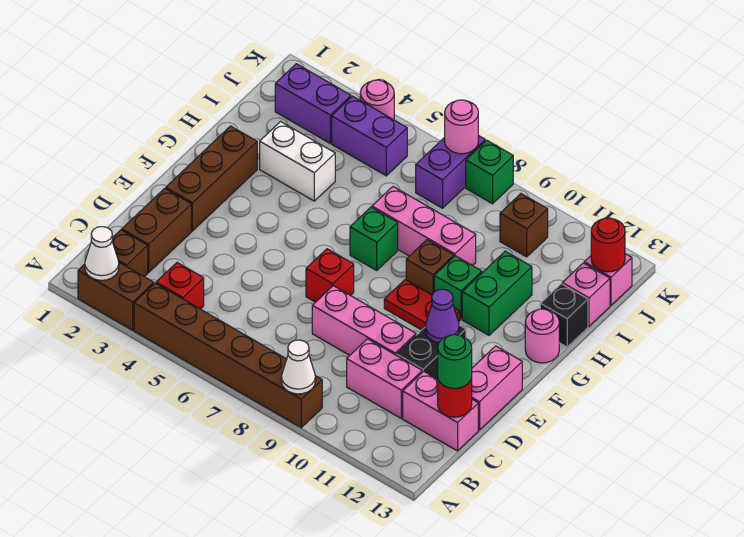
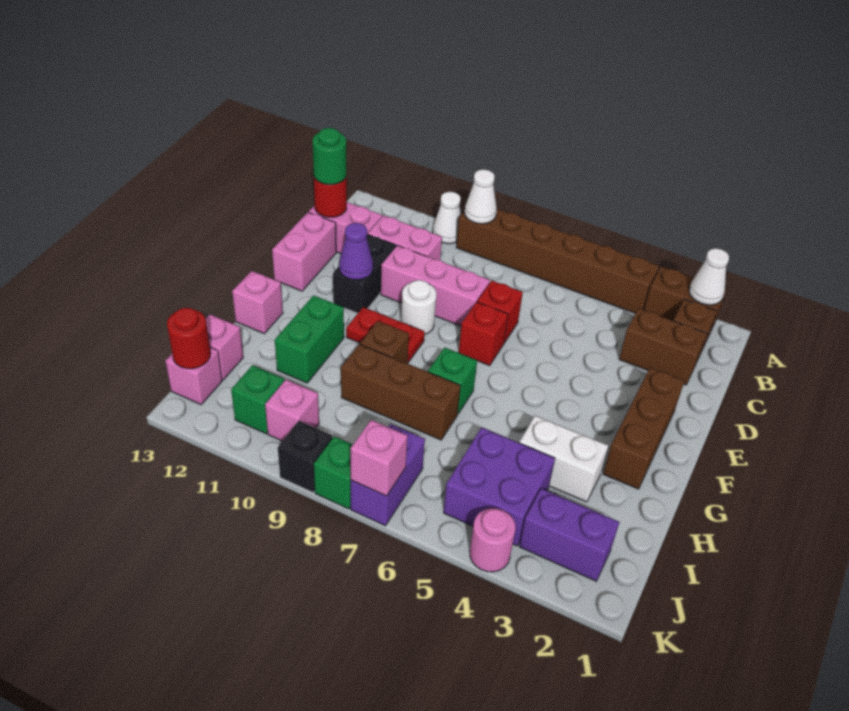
none -> white 1x1 cone [433,192,461,244]
red 1x1 brick [156,263,204,309] -> red 1x1 brick moved to [477,281,523,343]
brown 1x2 brick [122,188,191,273] -> brown 1x2 brick turned to [619,308,707,385]
none -> white 1x1 round brick [401,280,436,334]
green 1x1 brick [434,256,482,319] -> green 1x1 brick moved to [231,365,284,434]
pink 1x1 round brick [525,309,559,363] -> pink 1x1 brick [232,271,283,334]
pink 1x3 brick [372,187,476,266] -> brown 1x3 brick [341,344,461,440]
black 1x1 brick [540,284,588,347] -> black 1x1 brick moved to [278,421,333,492]
purple 1x2 brick [332,96,407,176] -> purple 2x2 brick [443,428,555,546]
brown 1x1 brick [500,194,548,257] -> pink 1x1 brick [265,380,319,441]
pink 1x1 round brick [445,100,478,154] -> pink 1x1 brick [351,420,408,496]

